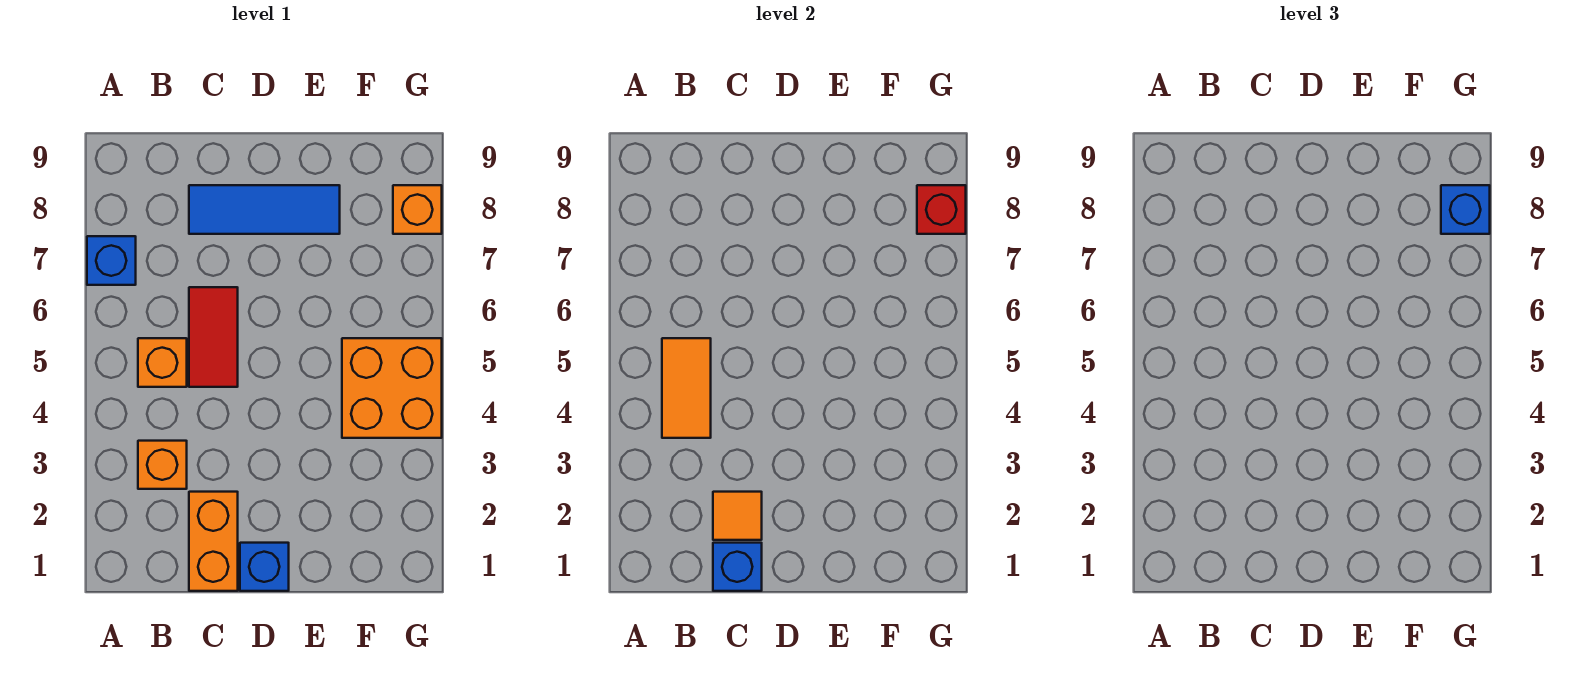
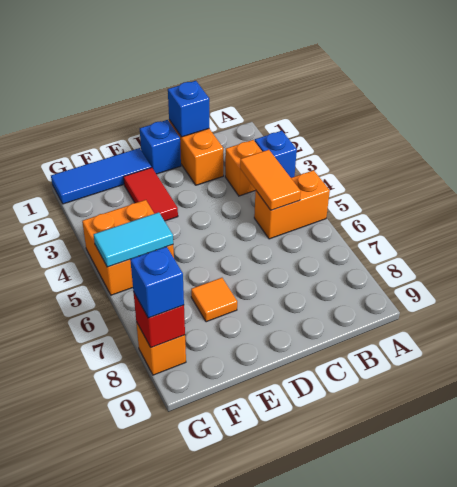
blue 1x1 brick [87,236,136,285] -> blue 1x1 brick moved to [255,131,297,178]
orange 1x1 brick [138,338,187,387] -> orange 1x2 brick [254,170,330,239]
orange 1x1 tile [713,492,762,540] -> orange 1x1 tile moved to [191,278,237,322]
red 1x2 tile [189,287,238,387] -> red 1x2 tile moved to [124,167,178,221]
blue 1x3 tile [189,185,340,234] -> blue 1x3 tile moved to [51,148,151,204]
none -> cyan 1x2 tile [93,212,173,267]

